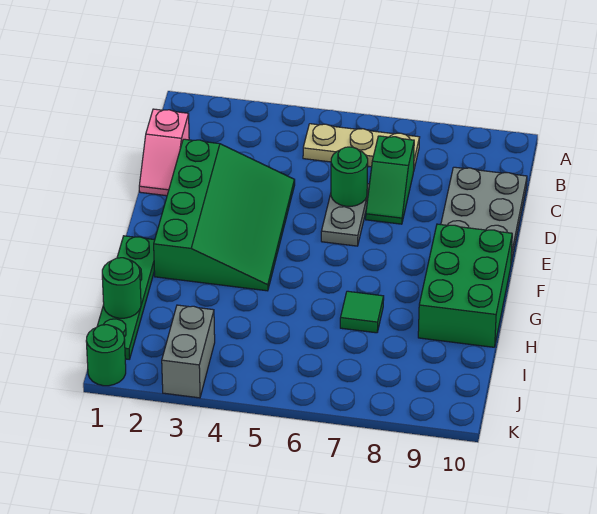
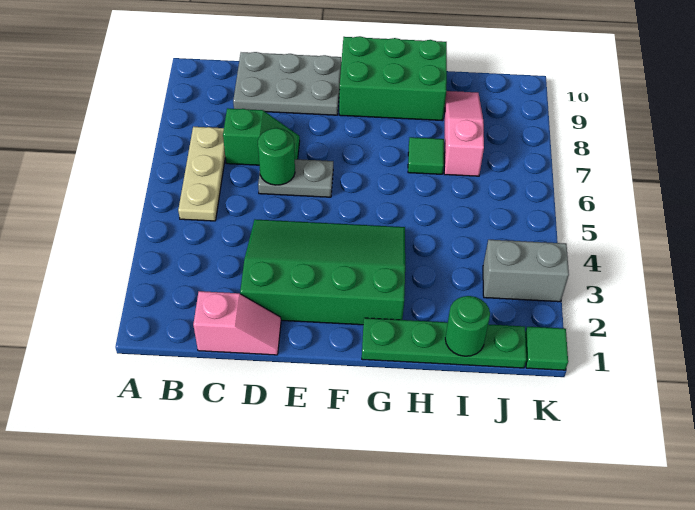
none -> pink 1x3 slope [444,91,484,176]
green 1x1 round brick [86,325,126,386] -> green 1x1 tile [525,327,568,370]

